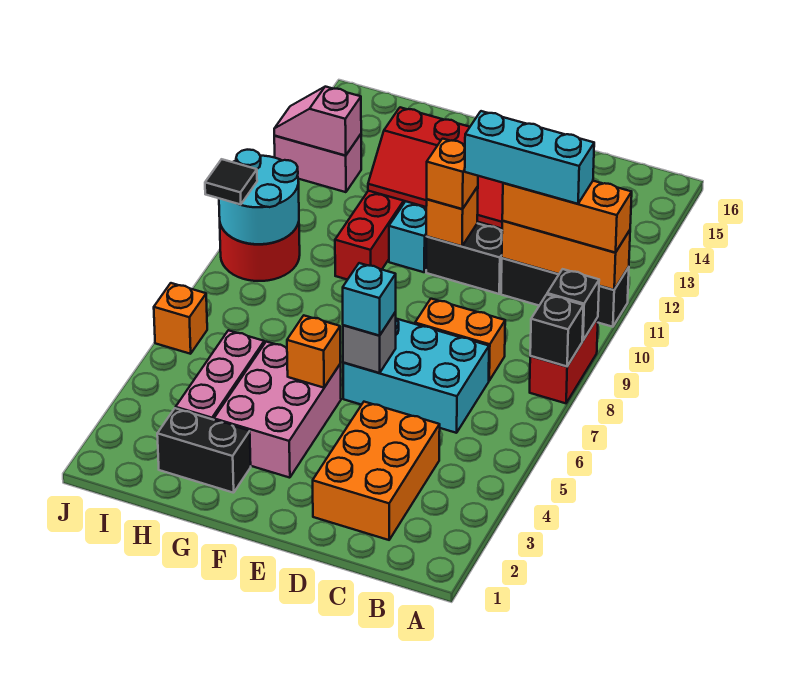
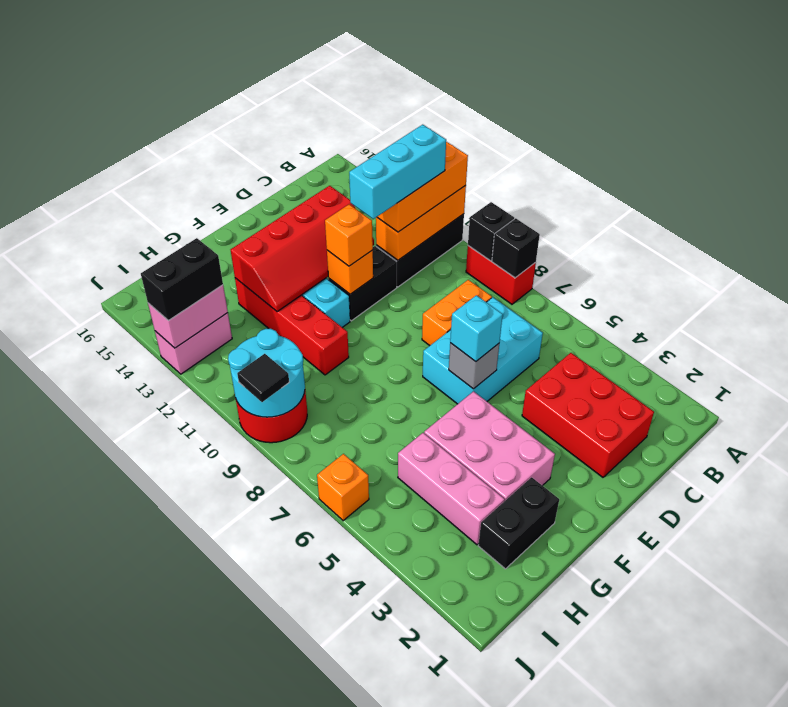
orange 2x3 brick [313,402,440,540] -> red 2x3 brick [522,353,654,477]
orange 1x1 brick [287,316,341,388] -> none
pink 1x2 slope [274,87,361,155] -> pink 1x2 brick [148,285,228,348]
none -> black 1x2 brick [141,238,223,321]

